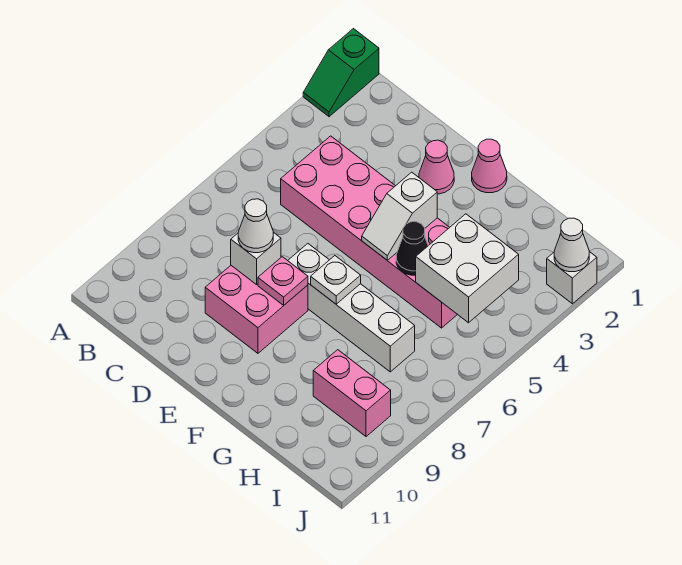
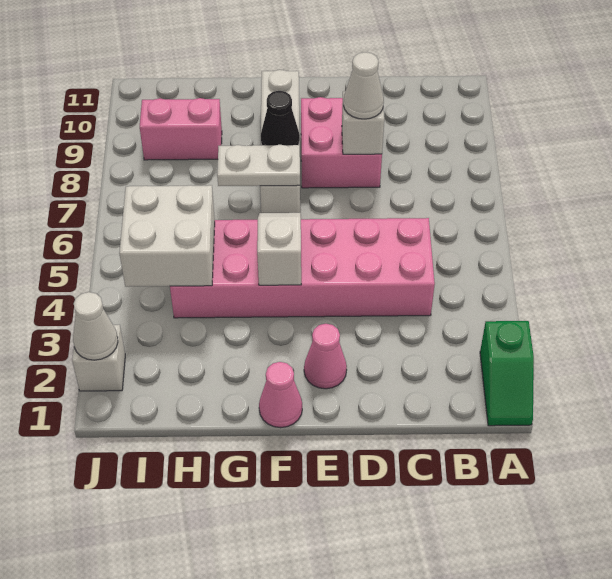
green 1x2 slope [303,29,379,117] -> green 1x2 slope turned to [480,321,534,426]
white 1x4 brick [288,244,415,372] -> white 1x4 brick turned to [260,70,300,213]
pink 1x1 plate [258,257,308,305] -> none
white 1x1 plate [311,256,361,304] -> white 1x2 plate [217,145,300,186]
black 1x1 cone [396,222,428,275] -> black 1x1 cone moved to [260,91,300,145]

